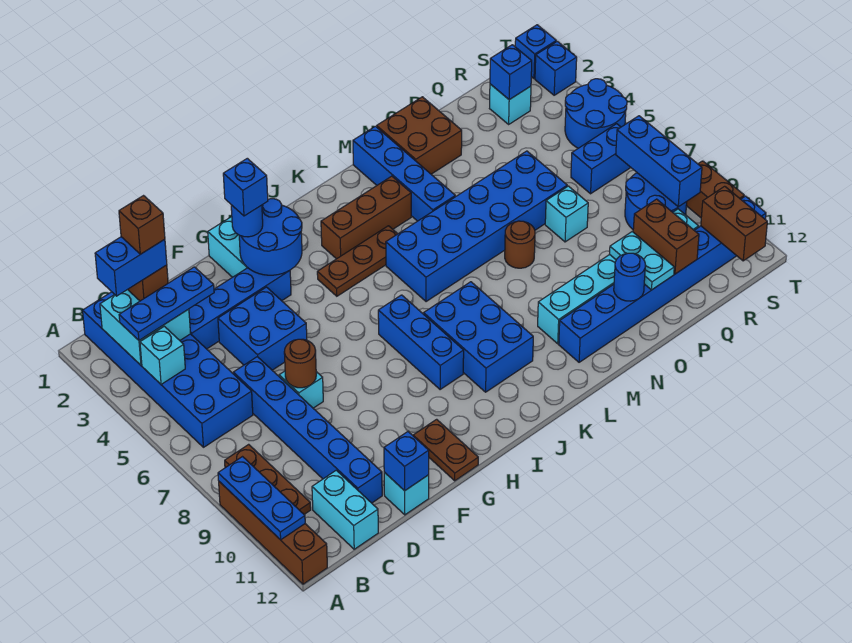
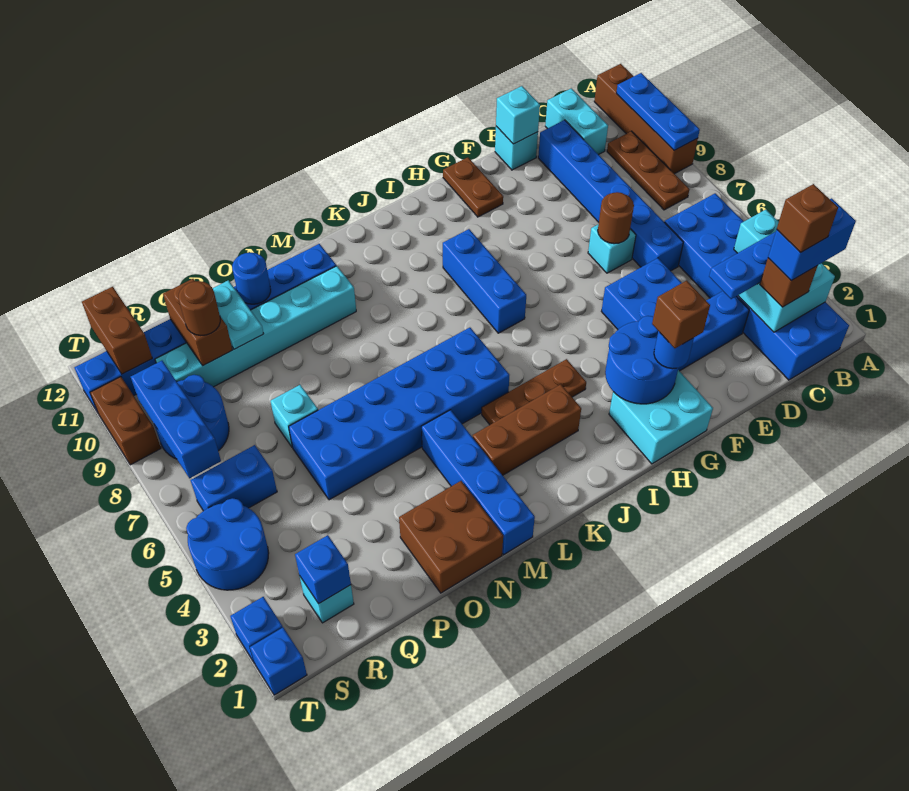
blue 1x1 brick [384,432,429,491] -> cyan 1x1 brick [496,86,540,144]
blue 1x1 brick [223,158,268,216] -> brown 1x1 brick [652,281,710,348]
blue 2x3 brick [424,282,533,392] -> none
brown 1x1 round brick [505,221,535,268] -> brown 1x1 round brick moved to [179,281,220,336]

